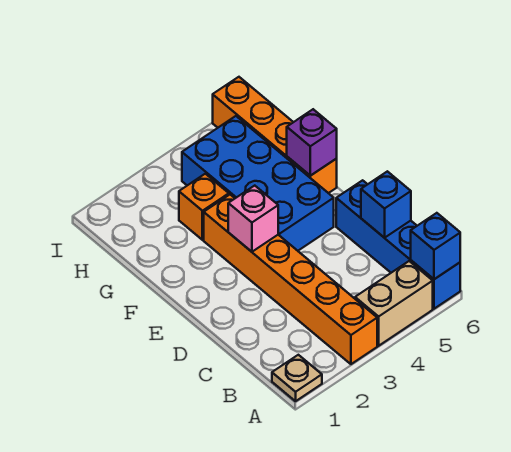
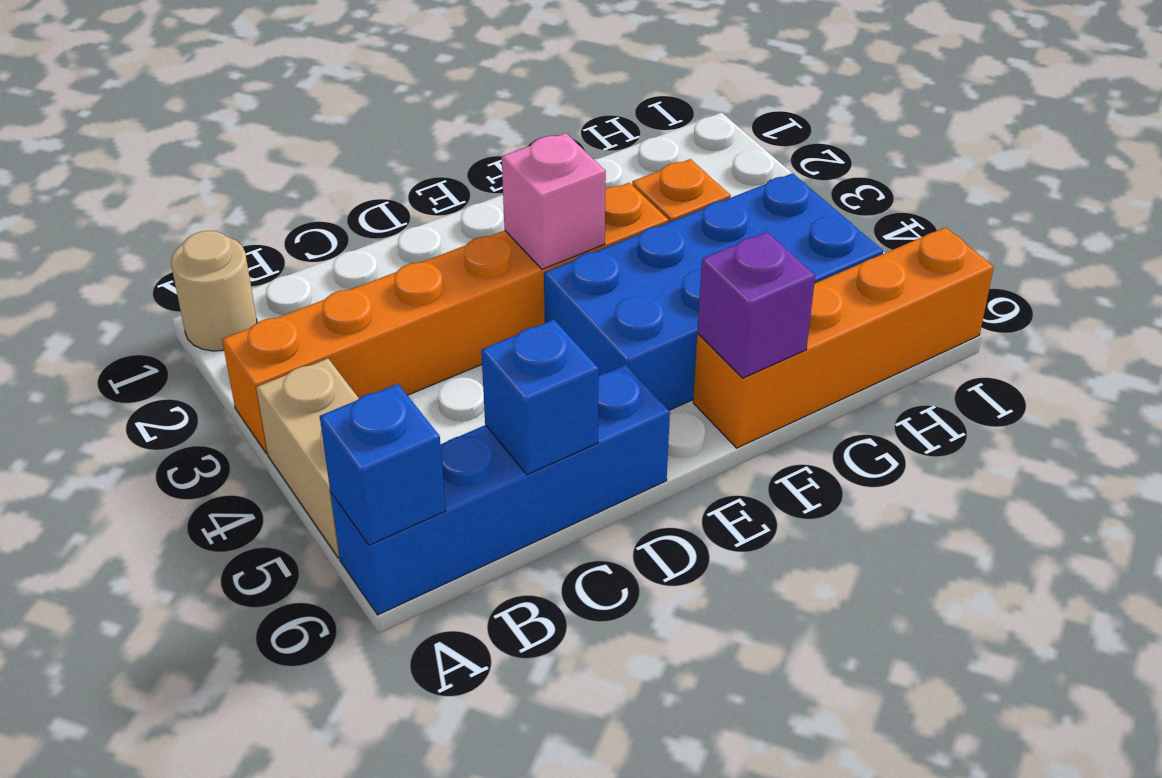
tan 1x1 plate [272,355,322,401] -> tan 1x1 round brick [171,231,257,351]

